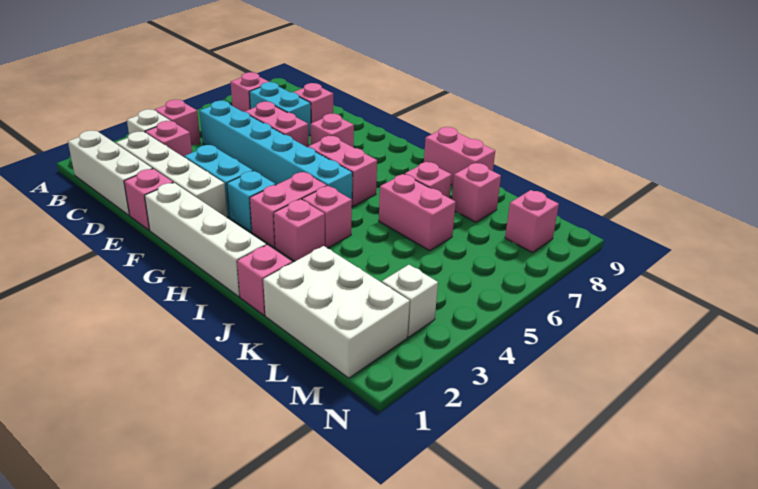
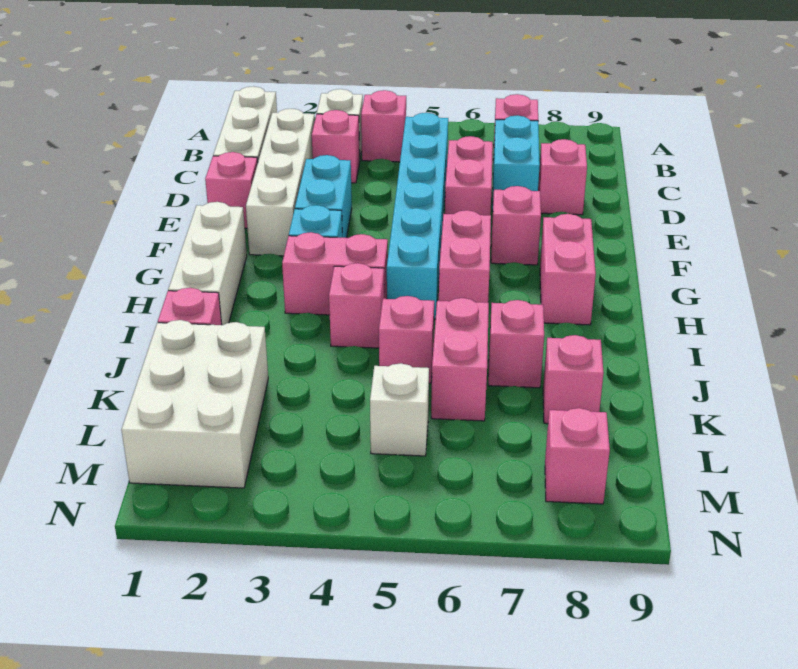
white 1x4 brick [145,183,266,297] -> white 1x3 brick [168,202,247,325]
pink 1x1 brick [274,199,325,262] -> pink 1x1 brick moved to [379,296,434,383]
pink 1x2 brick [424,127,495,186] -> pink 1x2 brick moved to [540,214,596,325]
white 1x1 brick [382,265,438,337] -> white 1x1 brick moved to [370,363,429,456]

